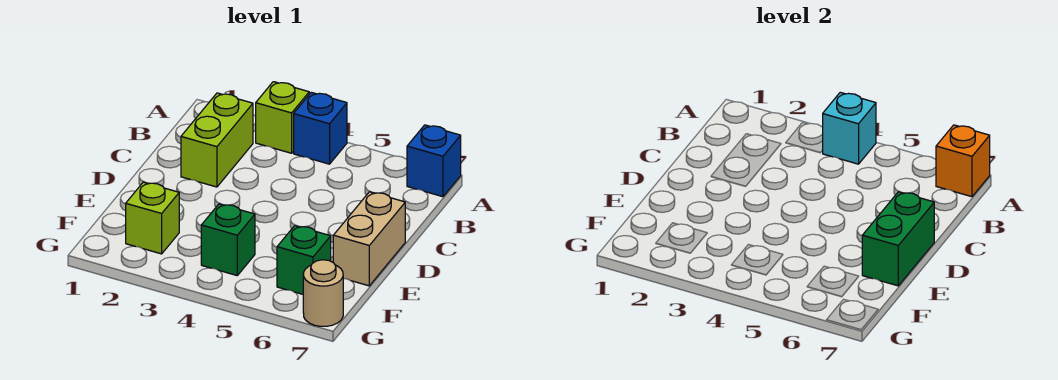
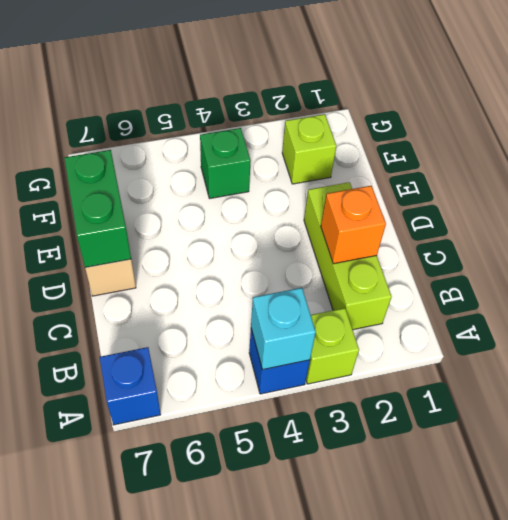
orange 1x1 brick [936,125,990,197] -> orange 1x1 brick moved to [321,186,386,264]
lime 1x2 brick [181,93,253,187] -> lime 1x3 brick [304,182,392,330]
green 1x1 brick [277,226,331,294] -> none
tan 1x1 round brick [303,260,343,326] -> none

